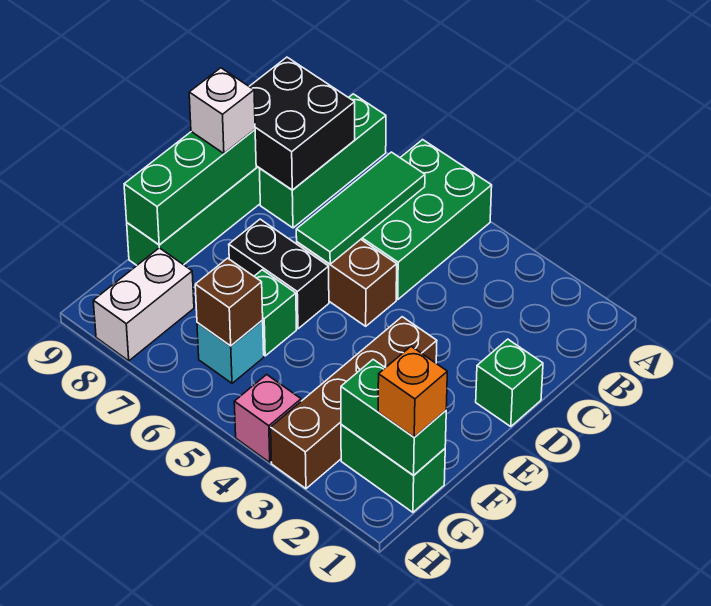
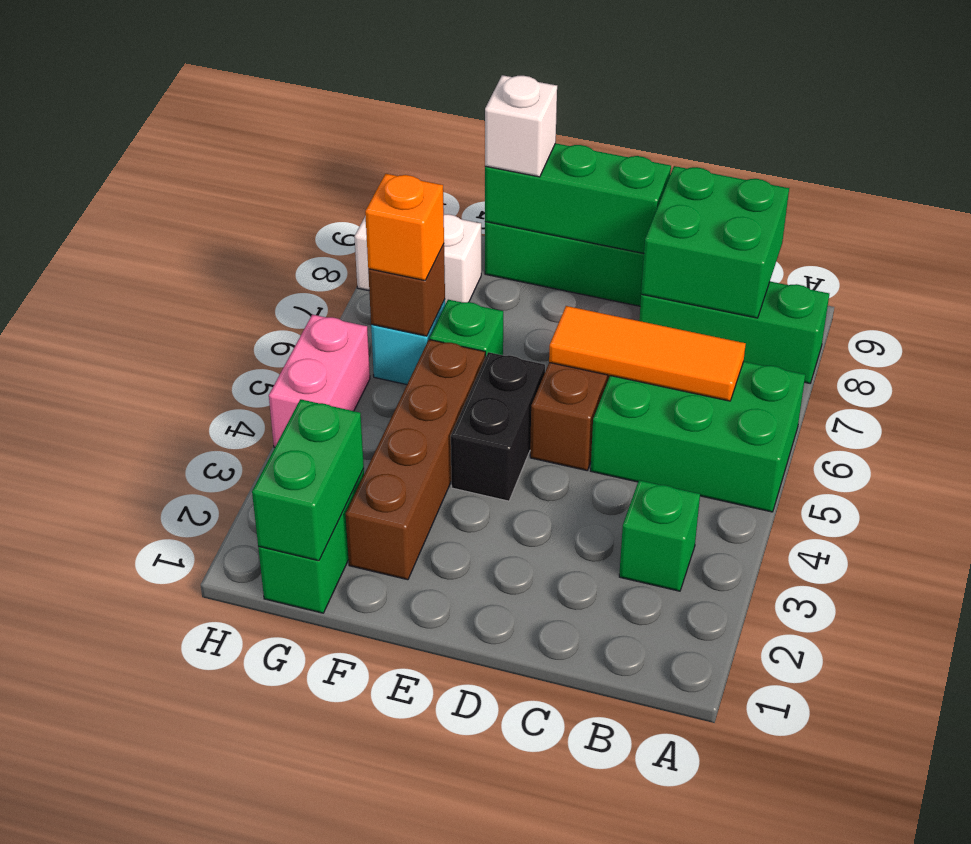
green 1x3 tile [296,152,425,264] -> orange 1x3 tile [549,306,746,401]
black 2x2 brick [249,57,355,190] -> green 2x2 brick [641,166,789,318]
green 1x1 brick [476,339,543,426] -> green 1x1 brick moved to [619,480,700,591]
white 1x1 brick [189,68,255,153] -> white 1x1 brick moved to [485,75,557,177]
brown 1x4 brick [271,317,437,489] -> brown 1x4 brick turned to [346,339,485,580]
black 1x2 brick [229,219,329,329] -> black 1x2 brick moved to [451,352,545,501]
orange 1x1 brick [378,346,447,437] -> orange 1x1 brick moved to [365,174,444,280]
pink 1x1 brick [234,375,301,462] -> pink 1x2 brick [269,315,370,448]

